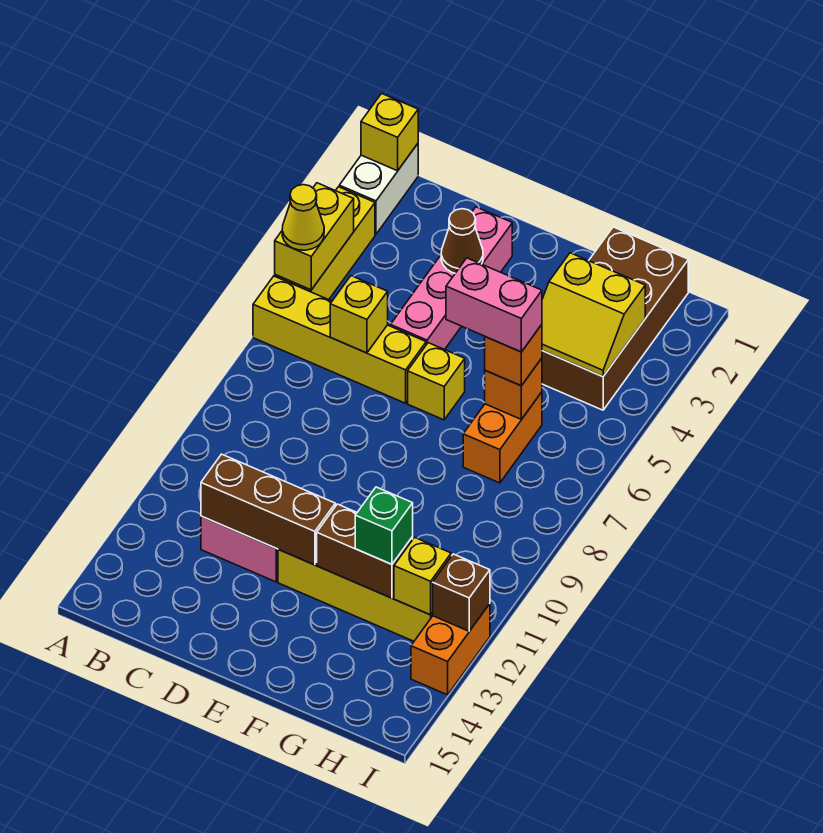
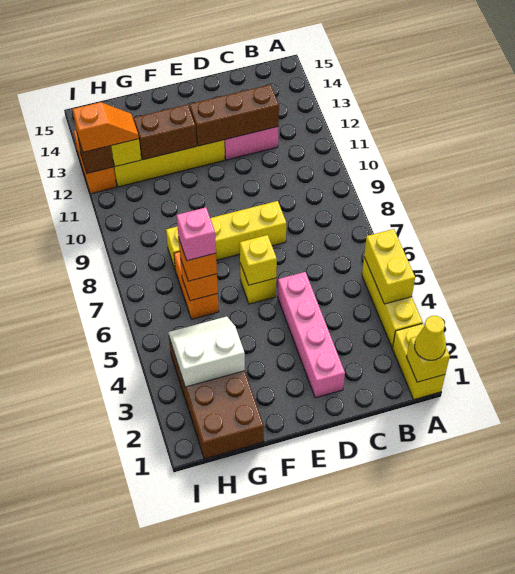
white 1x2 brick [339,144,418,234] -> yellow 1x2 brick [393,323,445,399]
yellow 1x1 cone [282,185,324,250] -> yellow 1x1 cone moved to [415,316,446,360]
yellow 1x4 brick [253,276,426,403] -> yellow 1x4 brick moved to [166,201,286,269]
yellow 1x1 brick [330,276,388,353] -> yellow 1x1 brick moved to [240,235,277,285]
brown 1x1 cone [441,209,483,273] -> none
pink 1x2 brick [446,258,542,352] -> pink 1x1 brick [177,207,216,261]
yellow 2x2 slope [542,253,645,377] -> white 2x2 slope [168,316,245,387]
green 1x1 brick [355,487,413,564] -> none
none -> orange 1x2 slope [73,102,139,152]

